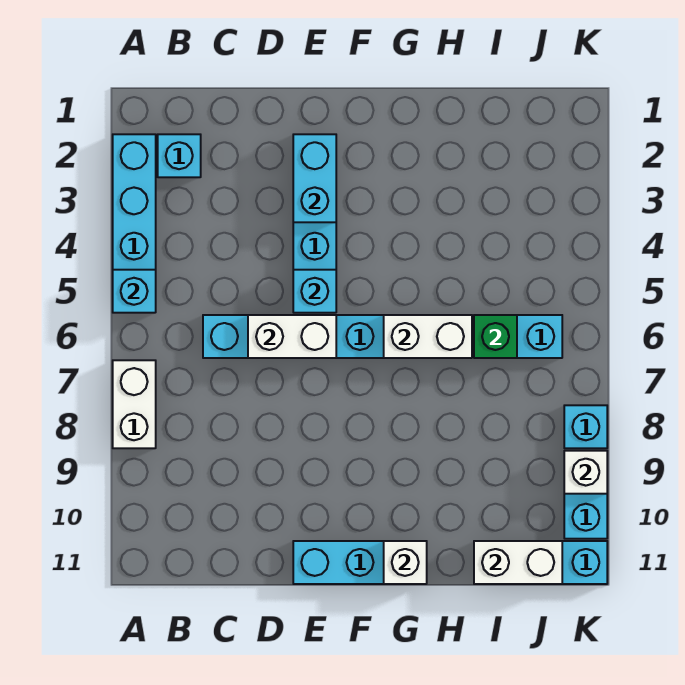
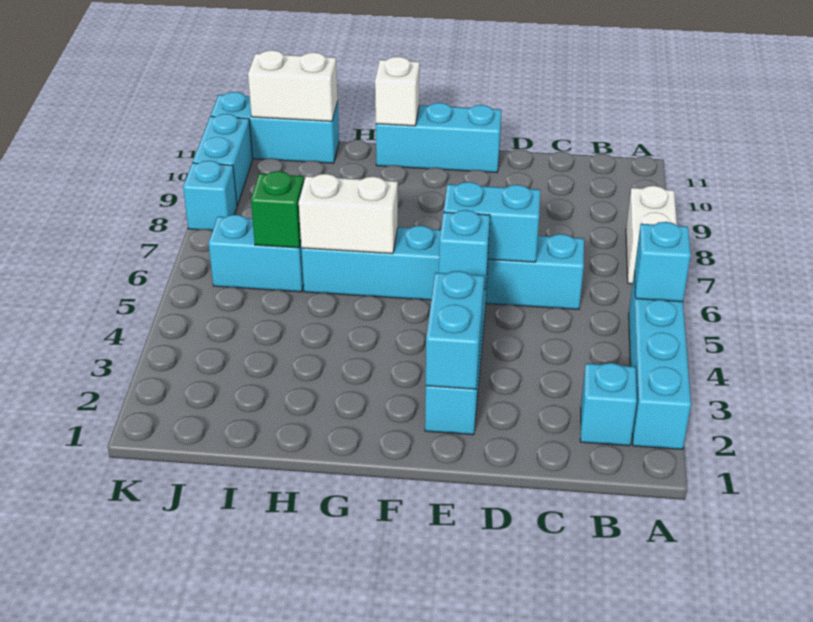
white 1x2 brick [248,315,336,358] -> cyan 1x2 brick [444,182,540,262]
white 1x1 brick [564,451,607,494] -> none

